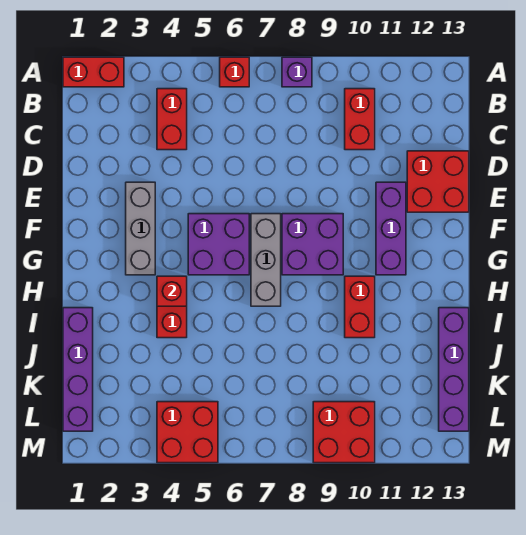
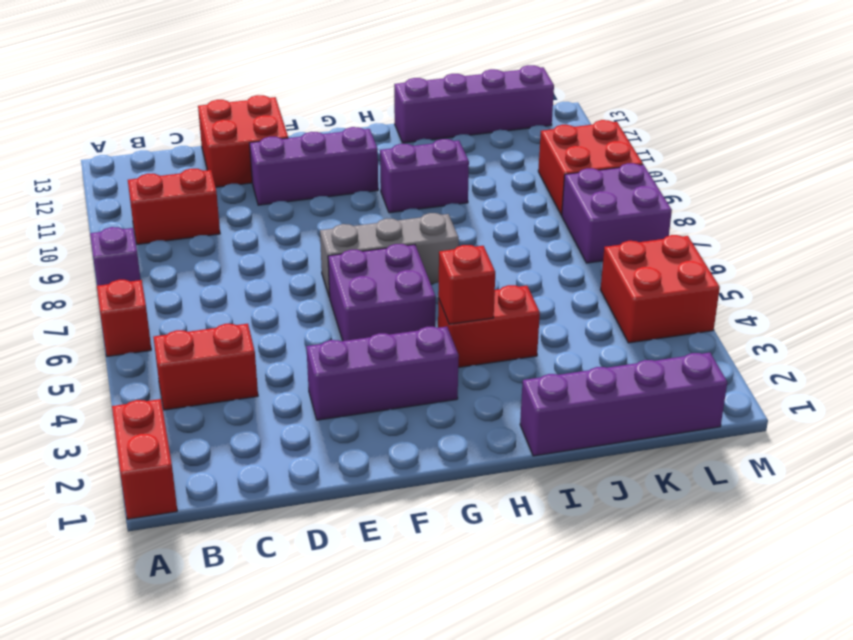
grey 1x3 brick [126,182,155,275] -> purple 1x3 brick [306,327,459,420]
purple 2x2 brick [282,214,343,275] -> purple 2x2 brick moved to [562,163,672,263]
red 1x2 brick [345,276,375,338] -> purple 1x2 brick [380,139,469,213]

